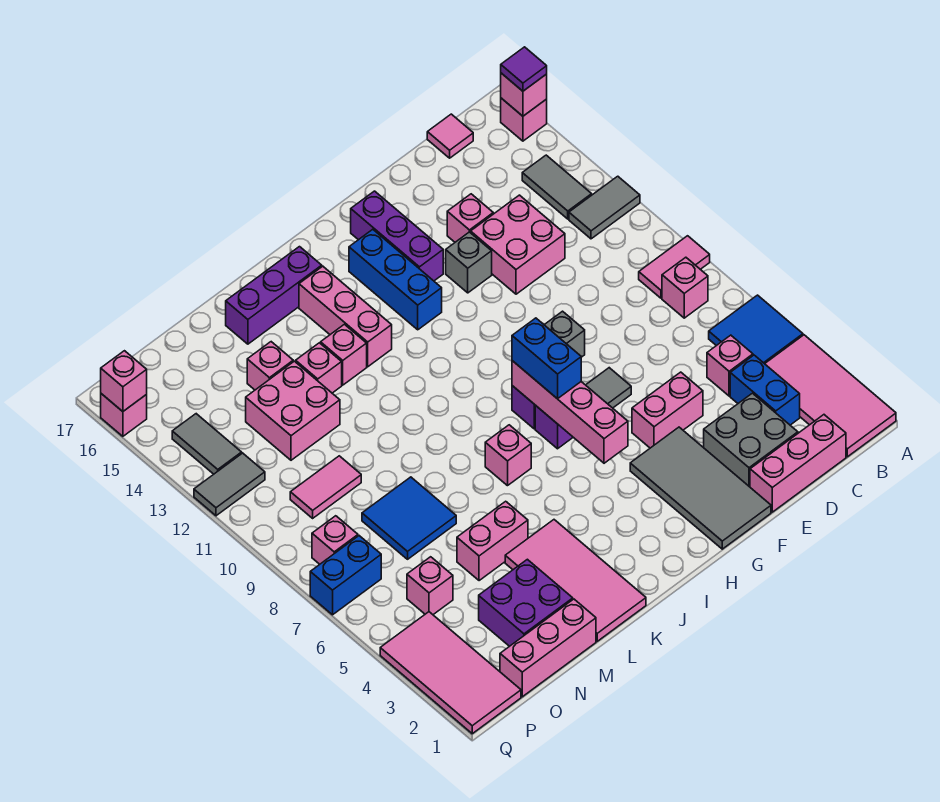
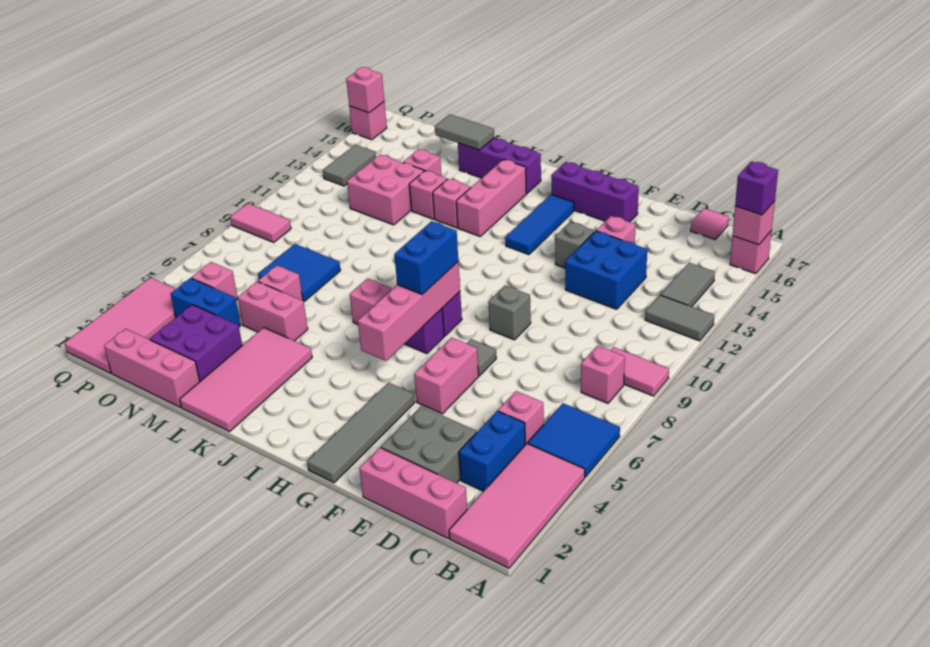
purple 1x1 tile [501,47,547,91] -> purple 1x1 brick [735,162,778,215]
pink 2x2 brick [471,195,565,294] -> blue 2x2 brick [565,231,647,309]
pink 1x2 brick [632,372,703,448] -> pink 1x2 brick turned to [414,337,479,414]
grey 2x4 tile [630,427,771,549] -> grey 1x4 tile [307,383,415,483]
purple 1x3 brick [351,191,443,281] -> purple 1x3 brick turned to [552,162,639,222]
blue 1x3 brick [349,229,442,330] -> blue 1x3 tile [505,194,574,255]
pink 1x2 tile [290,456,361,518] -> pink 1x2 tile moved to [230,203,291,242]
blue 1x2 brick [310,536,381,615] -> blue 1x2 brick moved to [171,278,241,327]
pink 1x1 brick [312,516,358,564] -> pink 1x1 brick moved to [258,265,303,301]
grey 1x2 tile [194,453,265,516] -> grey 1x2 tile moved to [435,114,494,150]

